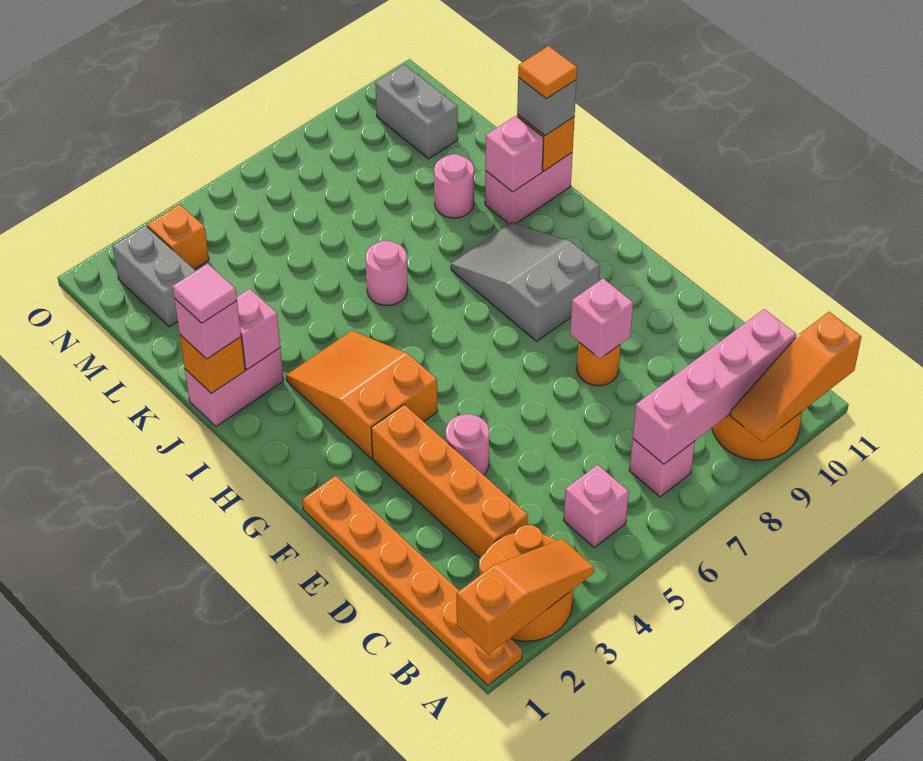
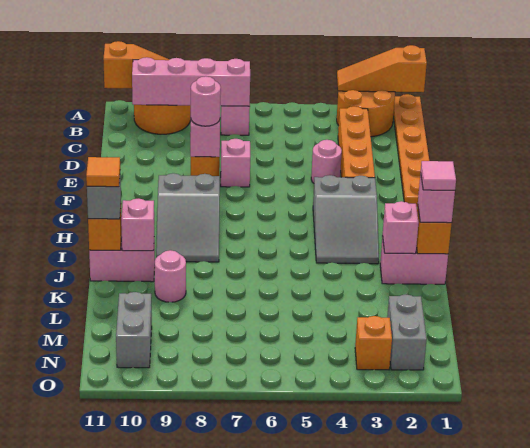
pink 1x1 brick [564,465,629,548] -> pink 1x1 brick moved to [221,139,250,187]
orange 2x3 slope [286,331,438,459] -> grey 2x3 slope [313,175,379,264]
pink 1x1 round brick [366,241,408,306] -> pink 1x1 round brick moved to [191,76,221,126]

